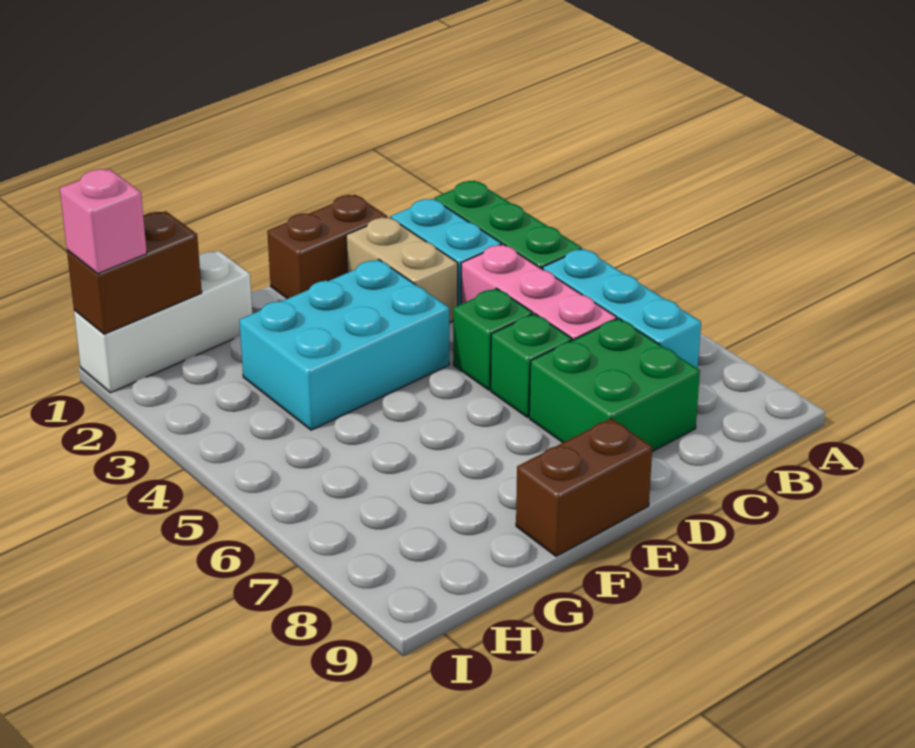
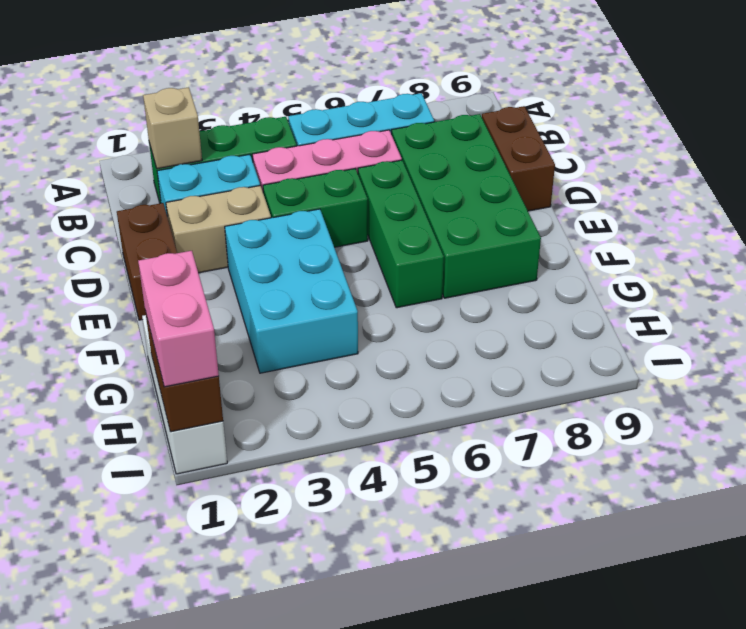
none -> tan 1x1 brick [143,87,202,169]
green 2x2 brick [529,318,700,452] -> green 2x4 brick [392,114,541,298]
green 1x1 brick [453,288,533,390] -> green 1x2 brick [263,169,368,247]
green 1x1 brick [491,314,572,417] -> green 1x3 brick [358,160,444,308]
brown 1x2 brick [516,419,652,556] -> brown 1x2 brick moved to [482,106,555,211]
pink 1x1 brick [60,169,147,274] -> pink 1x2 brick [138,251,219,387]

